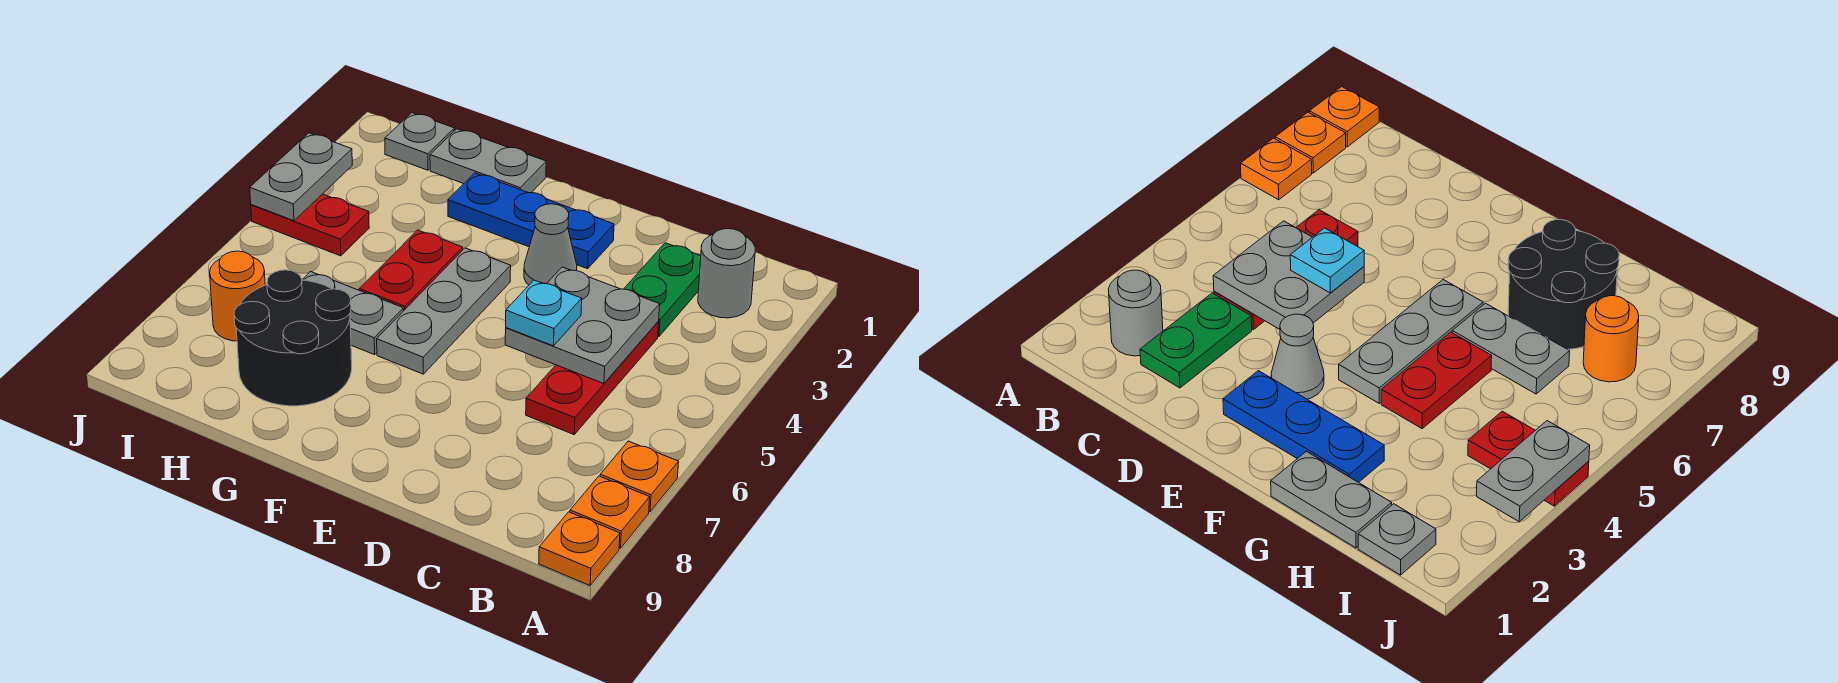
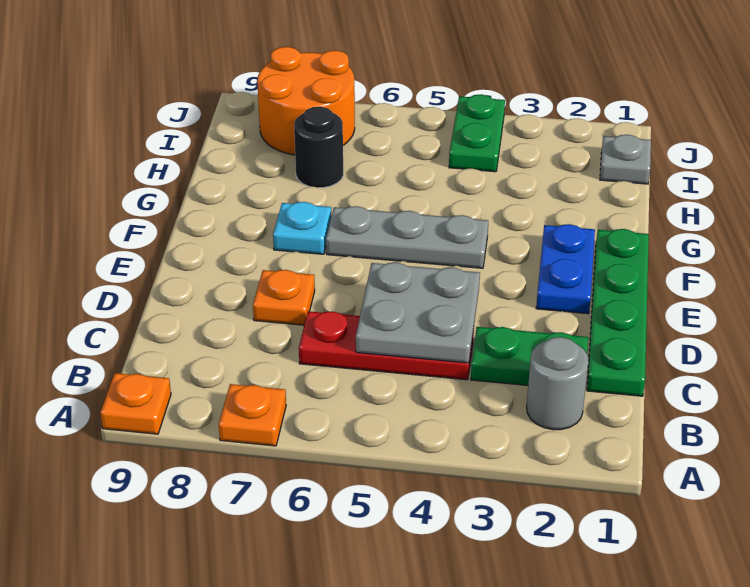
orange 1x1 plate [570,476,650,548] -> orange 1x1 plate moved to [253,270,315,325]
none -> green 1x4 plate [587,229,649,396]
cyan 1x1 plate [506,280,582,346] -> cyan 1x1 plate moved to [273,202,331,254]
blue 1x3 plate [448,173,614,269] -> blue 1x2 plate [536,224,595,314]
grey 1x1 cone [524,204,577,285] -> none
grey 1x2 plate [430,129,546,193] -> none
red 1x2 plate [359,230,463,310] -> none
grey 1x2 plate [302,272,404,355] -> none
black 2x2 round brick [234,270,352,406] -> black 1x1 round brick [294,107,343,188]
red 1x2 plate [251,194,369,256] -> green 1x2 plate [449,94,505,172]
orange 1x1 round brick [210,251,265,341] -> orange 2x2 round brick [257,47,355,155]
grey 1x2 plate [250,133,352,221] -> none

